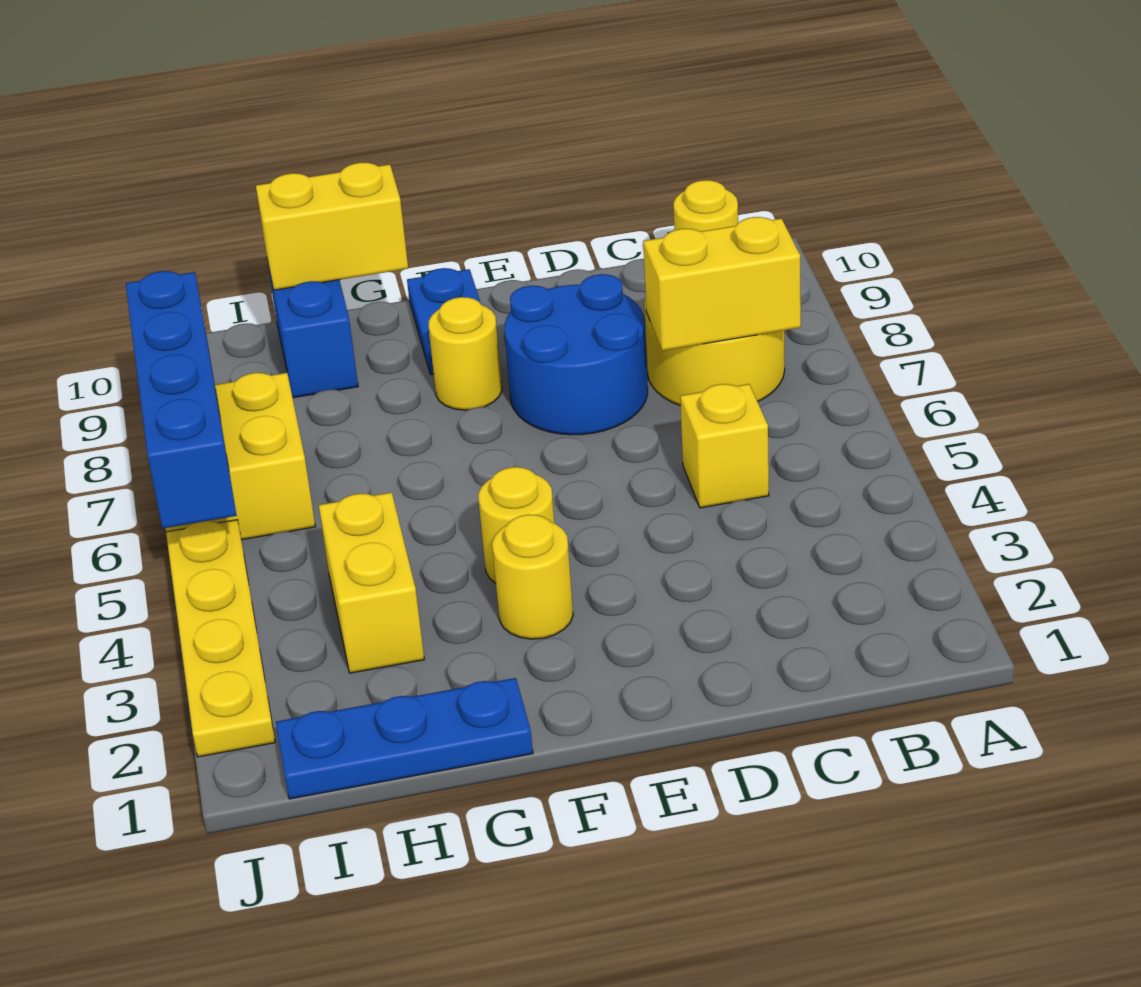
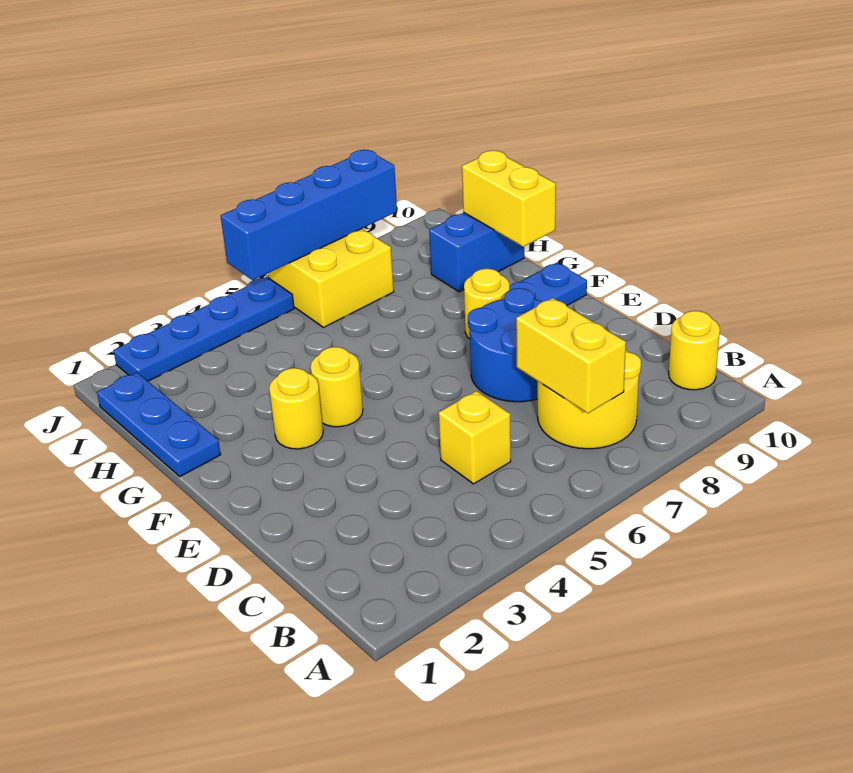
yellow 1x2 brick [319,492,424,673] -> none
yellow 1x4 plate [166,520,275,757] -> blue 1x4 plate [113,277,294,381]

